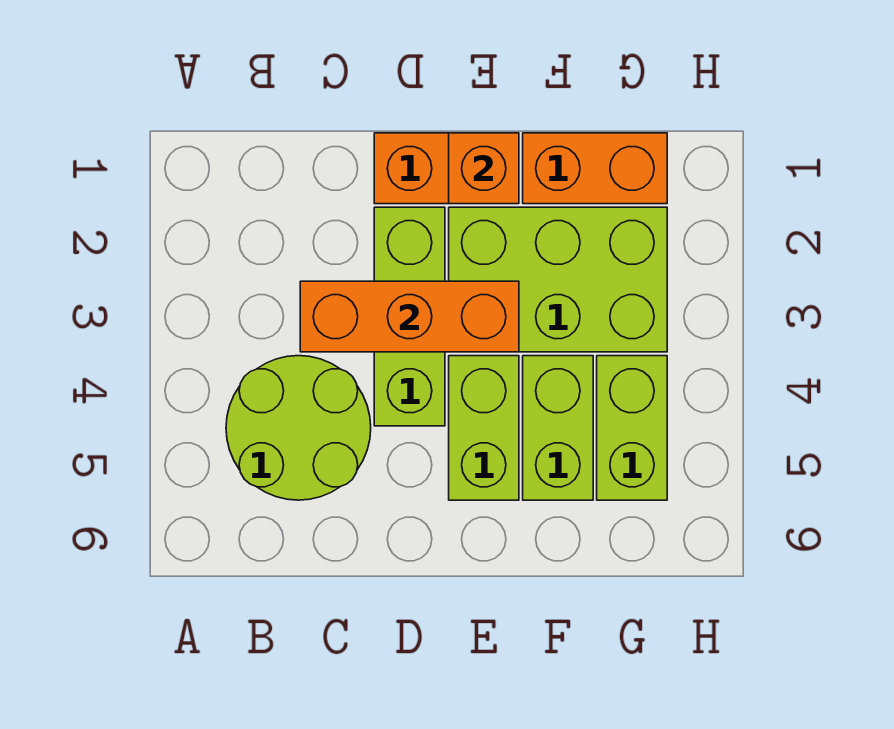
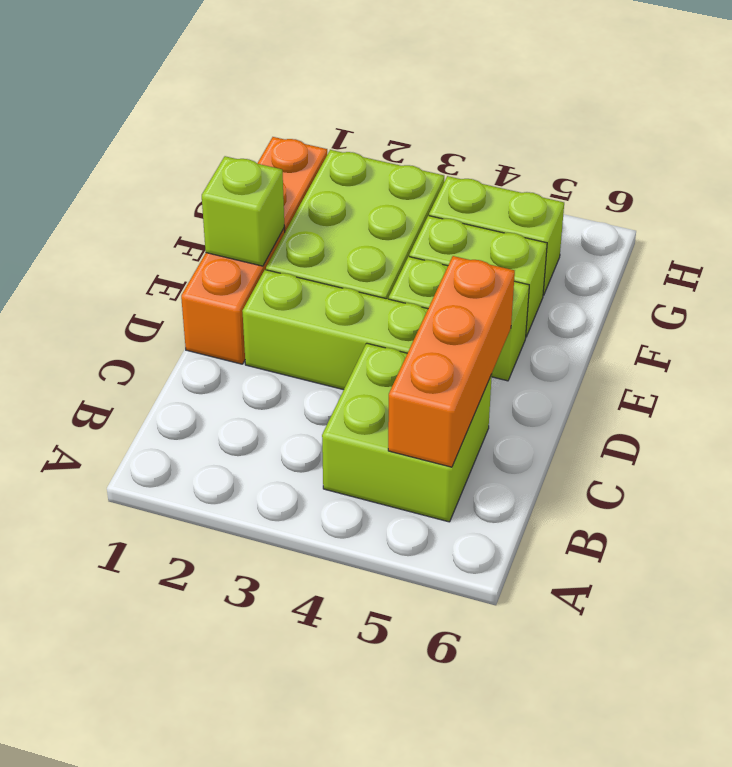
lime 2x2 round brick [226,356,371,500] -> lime 2x2 brick [322,343,492,522]
orange 1x3 brick [300,281,519,352] -> orange 1x3 brick moved to [388,256,515,467]
orange 1x1 brick [449,133,519,204] -> lime 1x1 brick [202,156,284,266]

